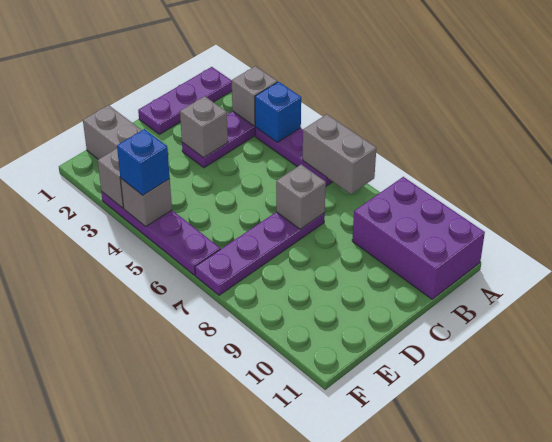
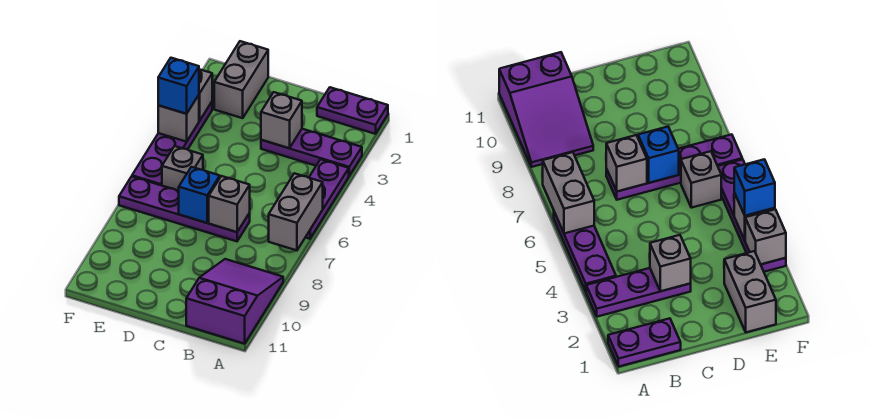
purple 1x3 plate [138,67,232,134] -> purple 1x2 plate [317,87,388,134]
grey 1x1 brick [232,66,277,126] -> grey 1x1 brick moved to [162,146,203,191]
blue 1x1 brick [255,82,301,142] -> blue 1x1 brick moved to [179,167,220,223]
purple 2x3 brick [352,177,485,299] -> purple 2x3 slope [186,259,283,344]

